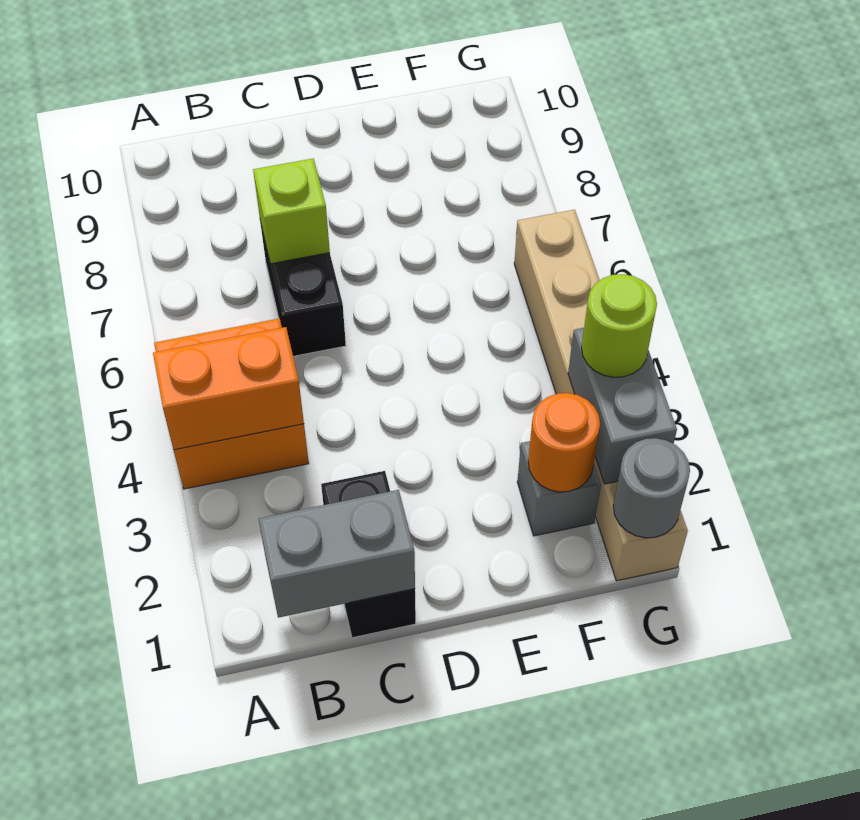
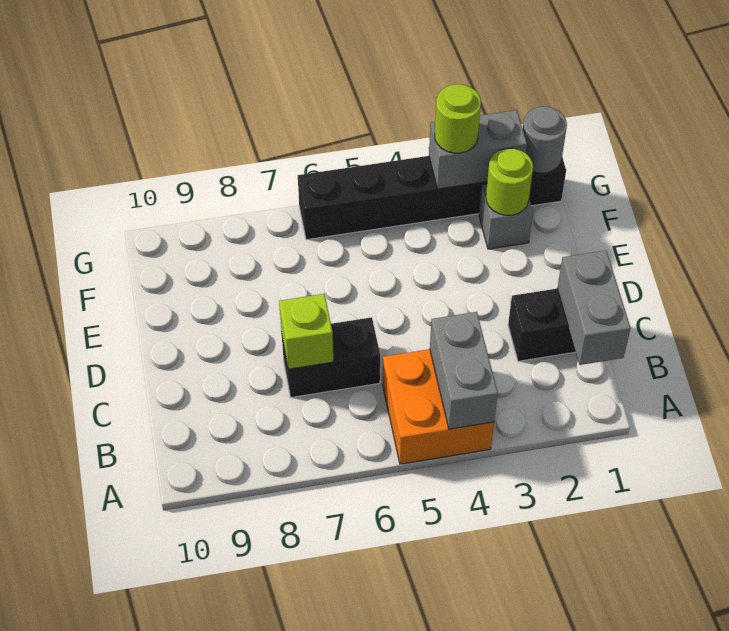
orange 1x2 brick [153,327,304,450] -> grey 1x2 brick [430,312,498,429]
orange 1x1 round brick [528,393,600,492] -> lime 1x1 round brick [486,148,533,215]
tan 1x6 brick [514,210,688,581] -> black 1x6 brick [298,156,566,240]

